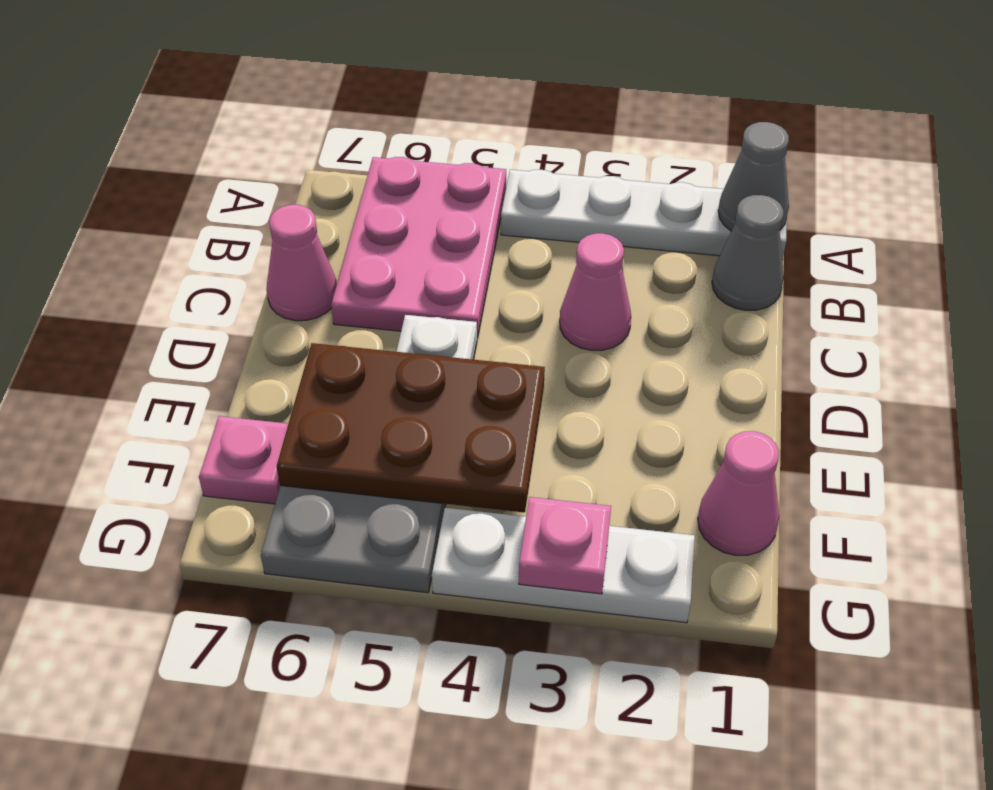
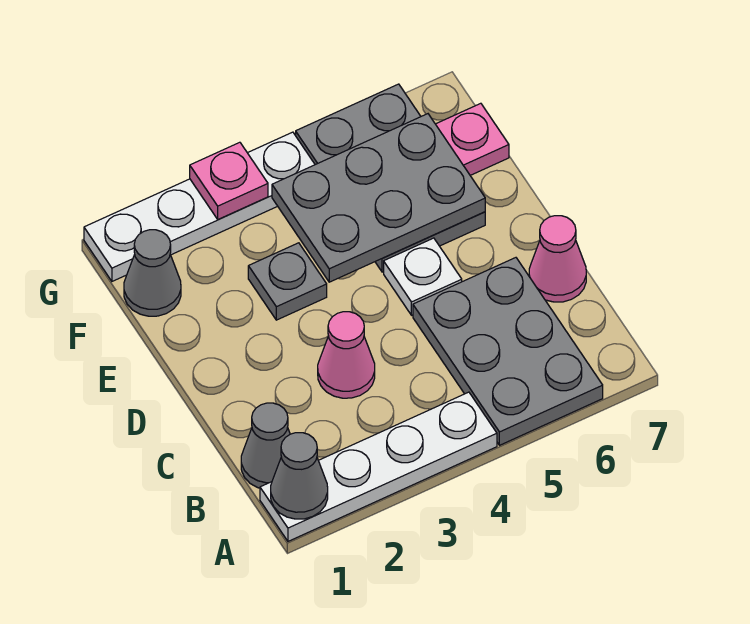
pink 2x3 plate [331,157,506,339] -> grey 2x3 plate [413,258,603,445]
none -> grey 1x1 plate [248,243,327,320]
brown 2x3 plate [277,343,545,512] -> grey 2x3 plate [272,114,485,282]
pink 1x1 cone [698,431,779,555] -> grey 1x1 cone [124,230,181,316]
white 1x3 plate [432,508,695,623] -> white 1x4 plate [84,132,315,281]

